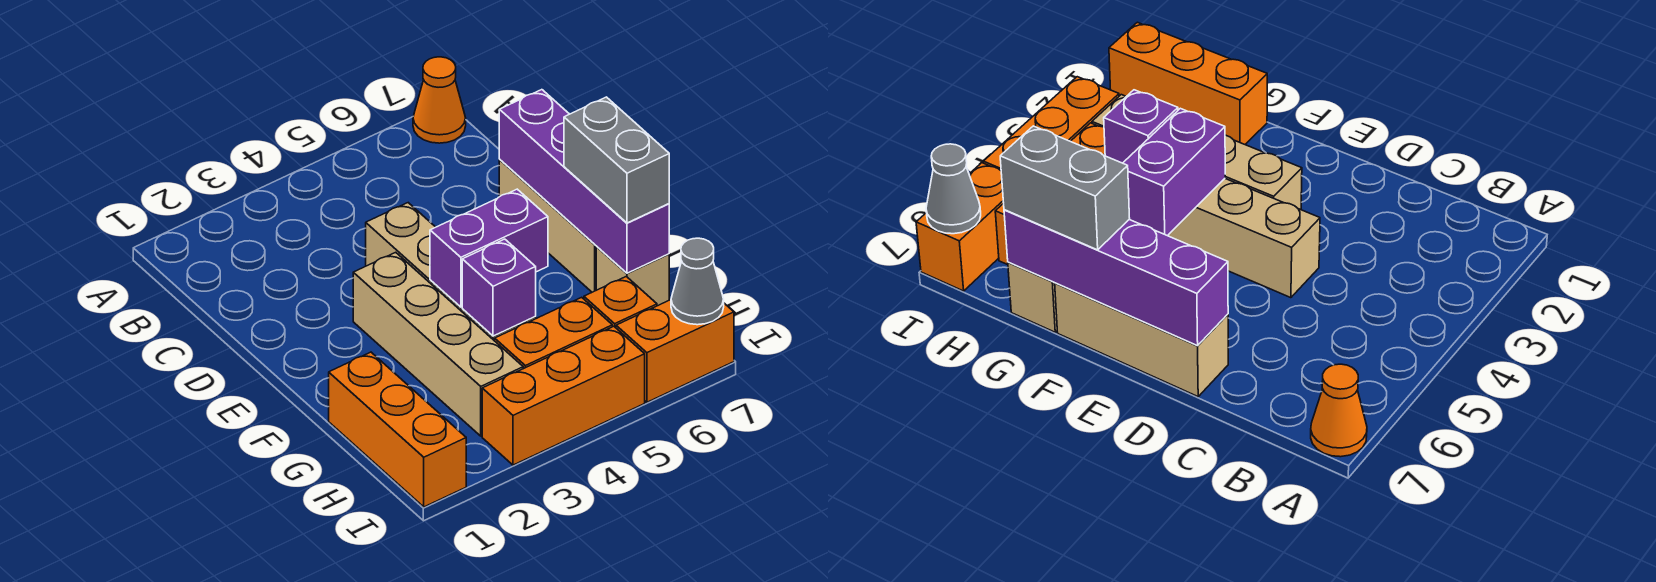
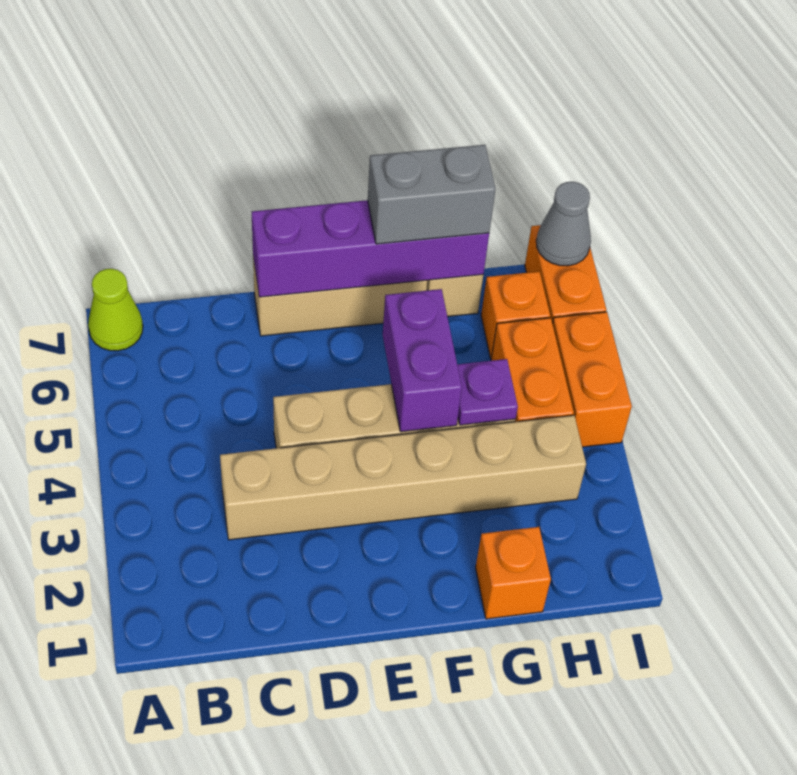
orange 1x1 cone [413,57,466,143] -> lime 1x1 cone [88,269,143,351]
tan 1x4 brick [353,252,523,436] -> tan 1x6 brick [220,415,586,540]
orange 1x3 brick [329,352,466,507] -> orange 1x1 brick [476,527,551,619]
purple 1x1 brick [462,239,536,336] -> purple 1x1 plate [457,359,518,425]
orange 1x3 brick [482,326,645,465] -> orange 1x2 brick [552,312,632,447]

